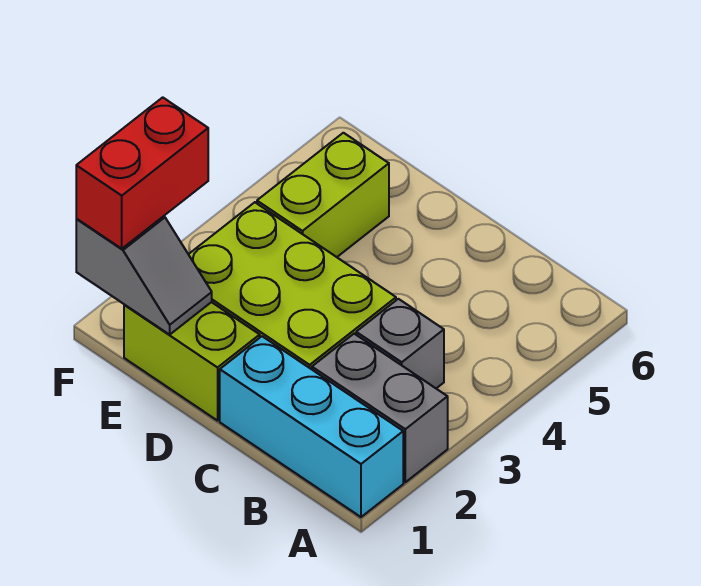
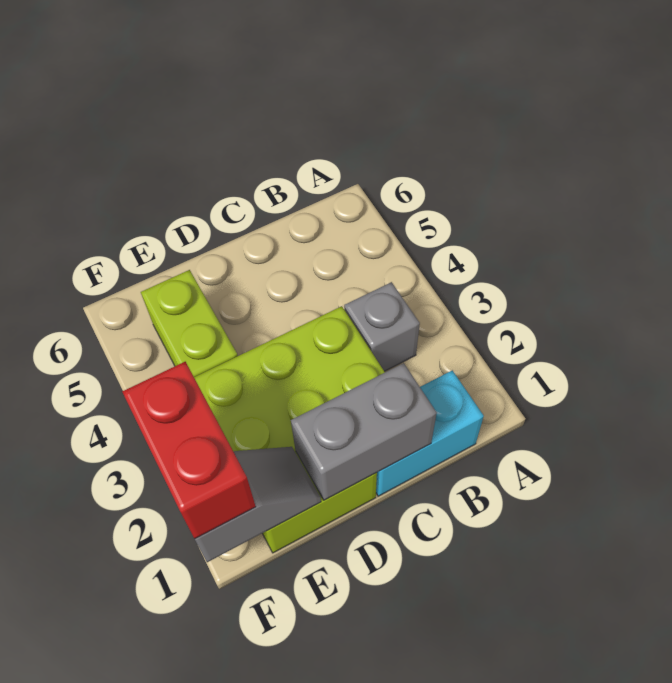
cyan 1x3 brick [220,336,403,517] -> cyan 1x2 brick [376,370,484,496]
grey 1x2 brick [312,334,448,482] -> grey 1x2 brick moved to [291,363,437,500]

